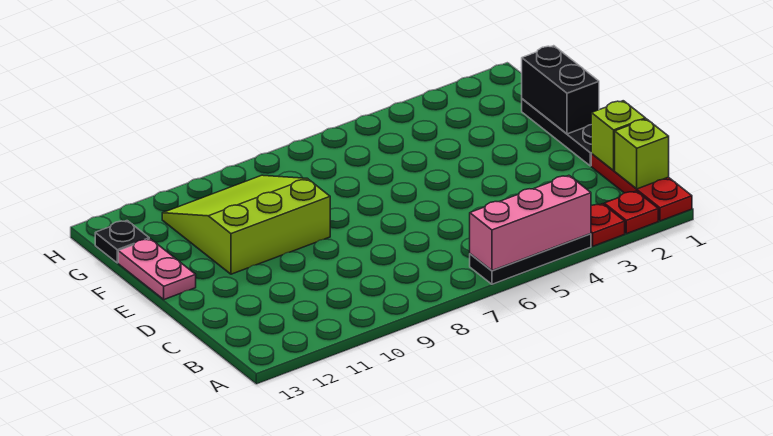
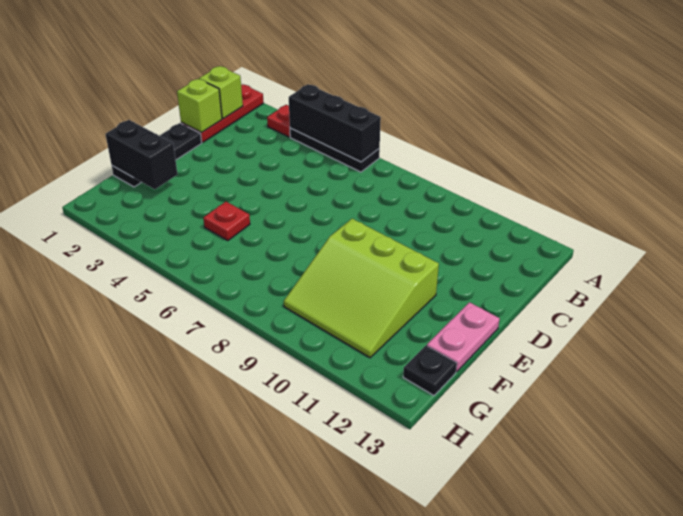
red 1x1 plate [604,191,658,234] -> red 1x1 plate moved to [203,202,250,241]
pink 1x3 brick [470,175,591,271] -> black 1x3 brick [289,84,381,162]
black 1x2 brick [522,46,599,134] -> black 1x2 brick turned to [105,120,178,189]

